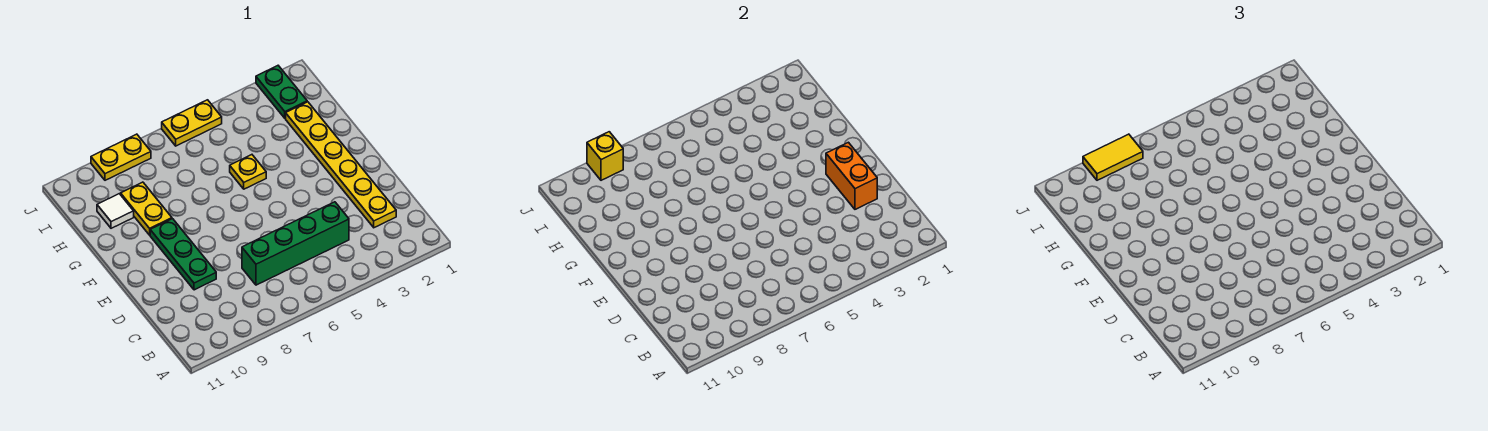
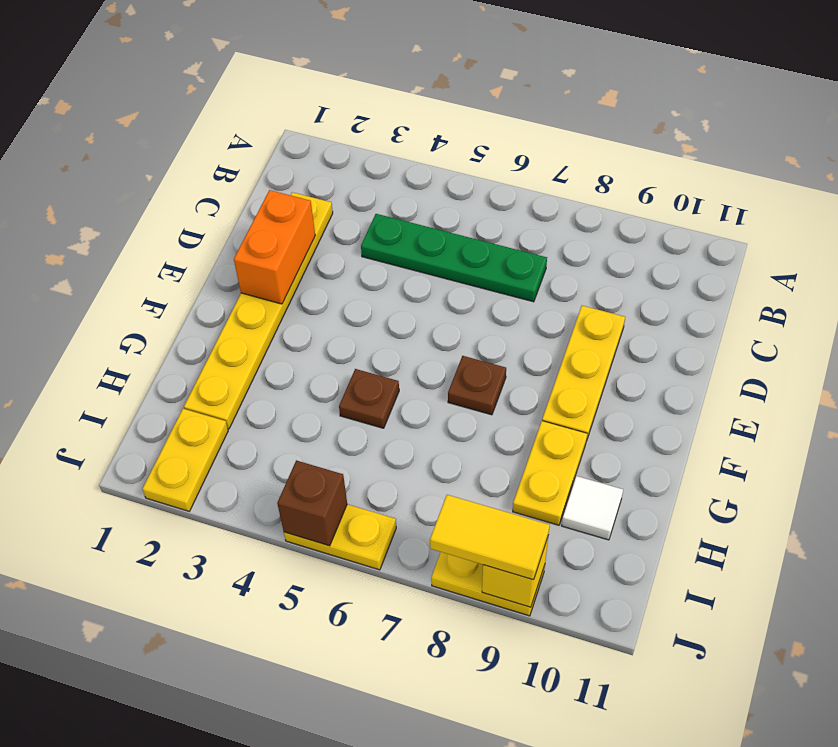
green 1x4 brick [242,202,349,285] -> green 1x4 plate [361,214,547,302]
green 1x3 plate [150,219,216,290] -> yellow 1x3 plate [542,306,625,441]
none -> brown 1x1 plate [448,356,506,415]
yellow 1x1 plate [230,155,266,189] -> brown 1x1 plate [339,369,399,428]
green 1x2 plate [256,66,307,118] -> yellow 1x2 plate [142,409,228,511]
none -> brown 1x1 brick [277,460,347,546]

